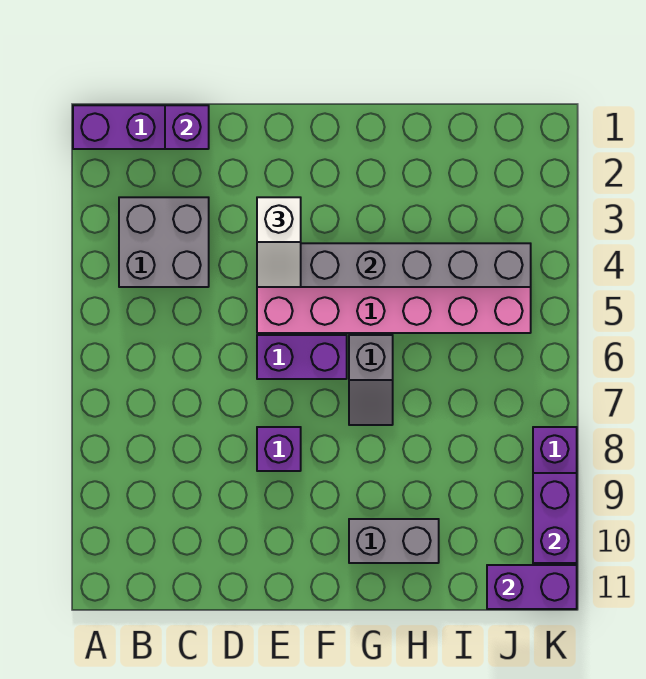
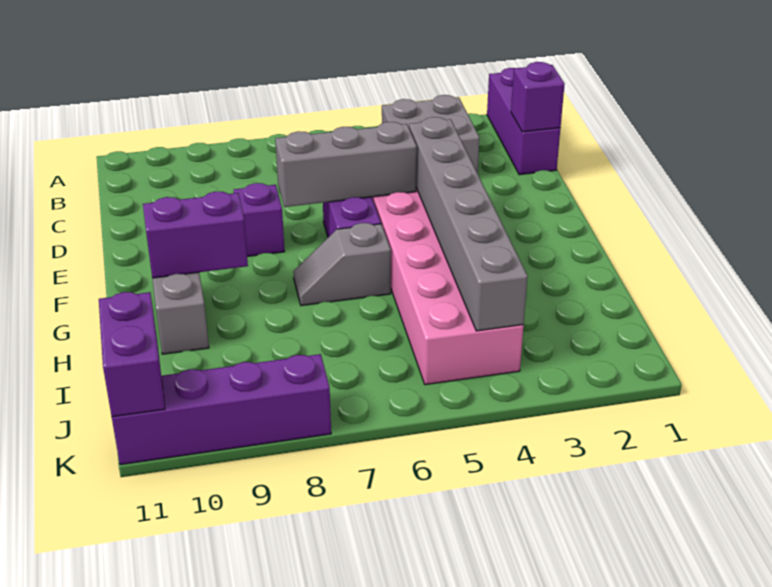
white 1x2 slope [257,197,301,287] -> none
none -> grey 1x3 brick [275,122,417,207]
purple 1x2 brick [533,473,577,563] -> purple 1x2 brick moved to [143,191,248,278]

